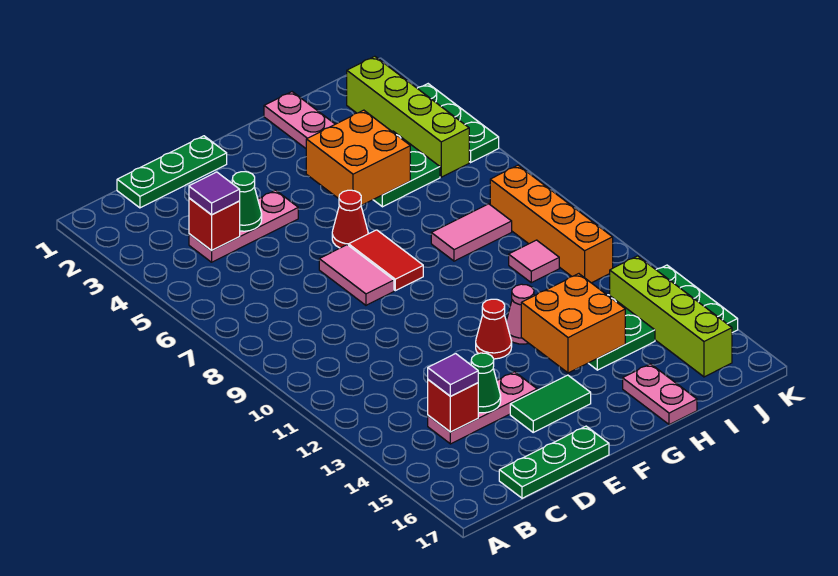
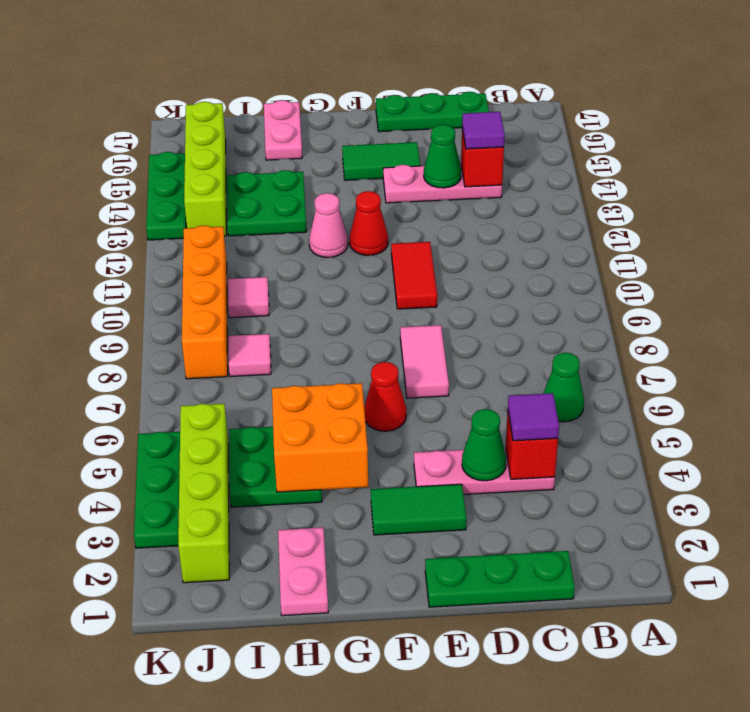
none -> green 1x1 cone [543,353,584,422]
none -> green 1x2 tile [371,484,466,535]
red 1x2 tile [349,230,423,291] -> red 1x2 tile moved to [391,242,437,309]
orange 2x2 brick [521,274,625,373] -> none
pink 1x2 tile [431,204,512,261] -> pink 1x1 tile [228,334,271,377]

